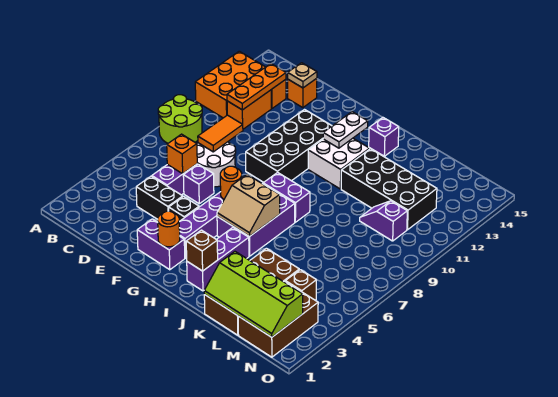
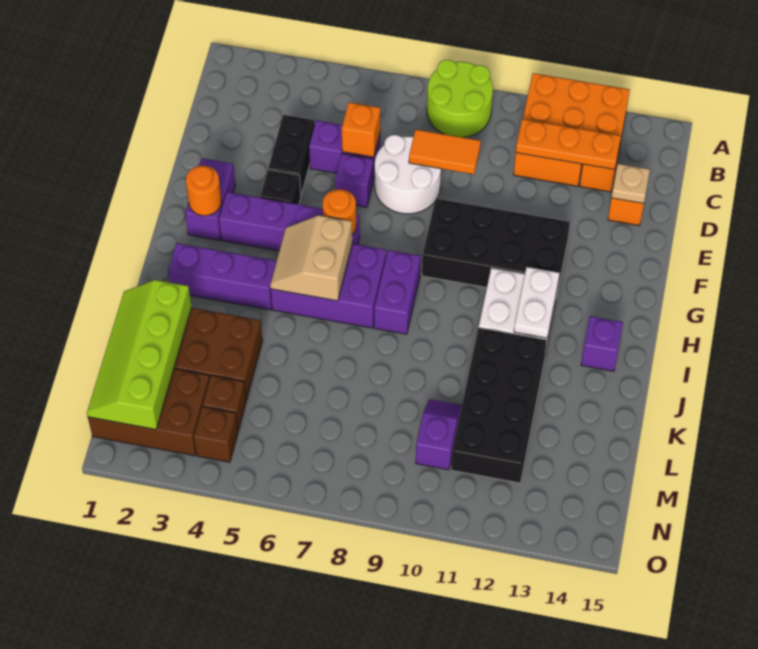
white 1x2 plate [323,112,368,148] -> white 1x2 plate turned to [514,267,560,338]
brown 1x1 brick [186,230,218,271] -> brown 1x1 brick moved to [194,407,238,462]

